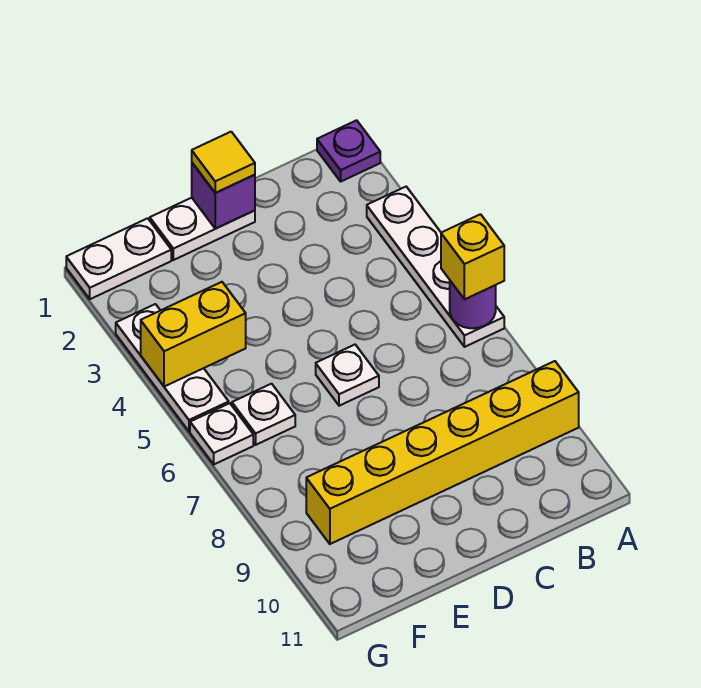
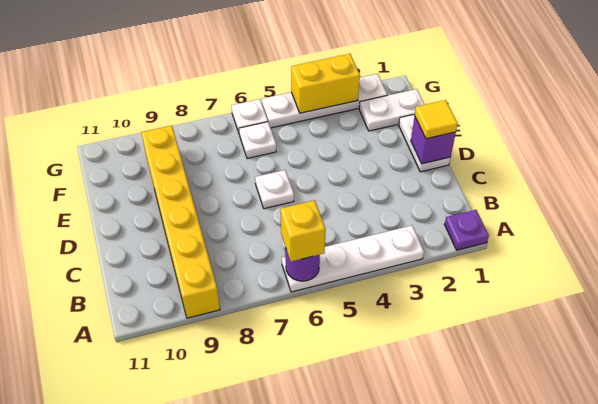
white 1x2 plate [66,218,171,299] -> white 1x2 plate turned to [359,89,425,131]
yellow 1x2 brick [141,282,246,387] -> yellow 1x2 brick turned to [291,54,360,113]
white 1x3 plate [116,304,229,431] -> white 1x4 plate [262,74,387,128]

